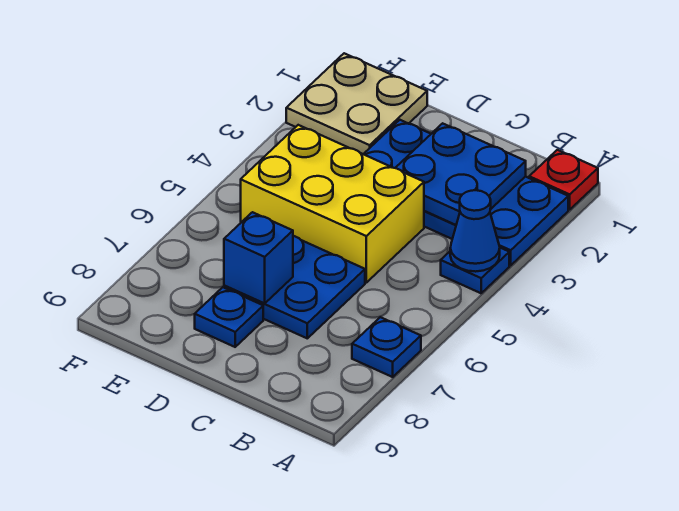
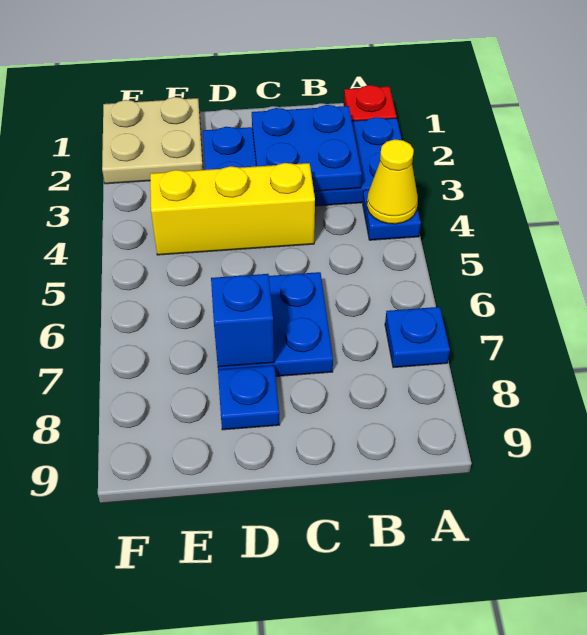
blue 1x1 cone [450,190,500,272] -> yellow 1x1 cone [367,139,418,224]
yellow 2x3 brick [241,125,424,283] -> yellow 1x3 brick [150,163,315,255]

